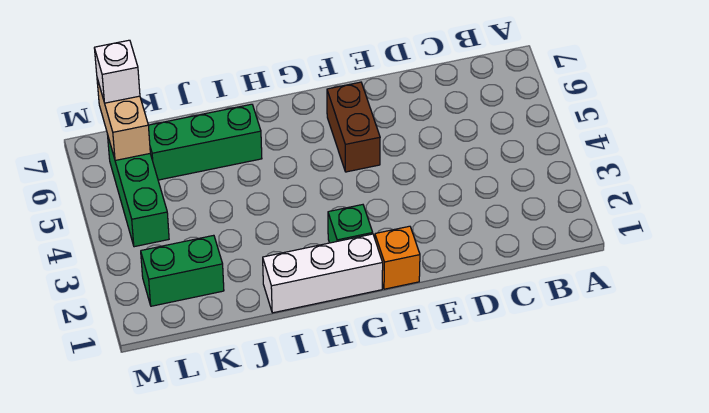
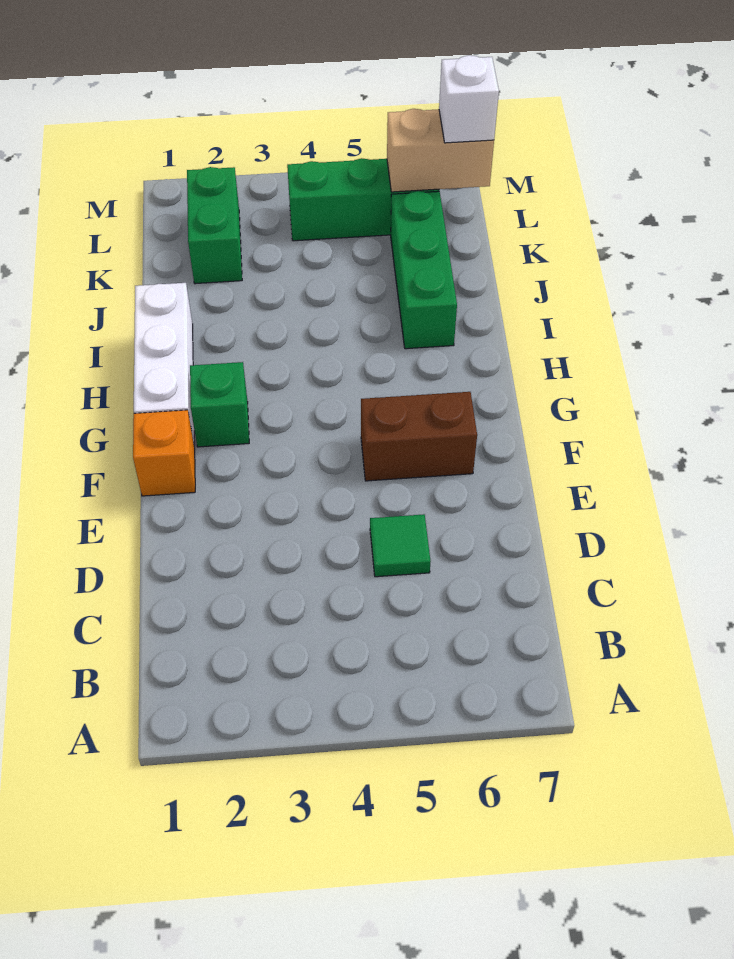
none -> green 1x1 tile [370,514,431,577]

